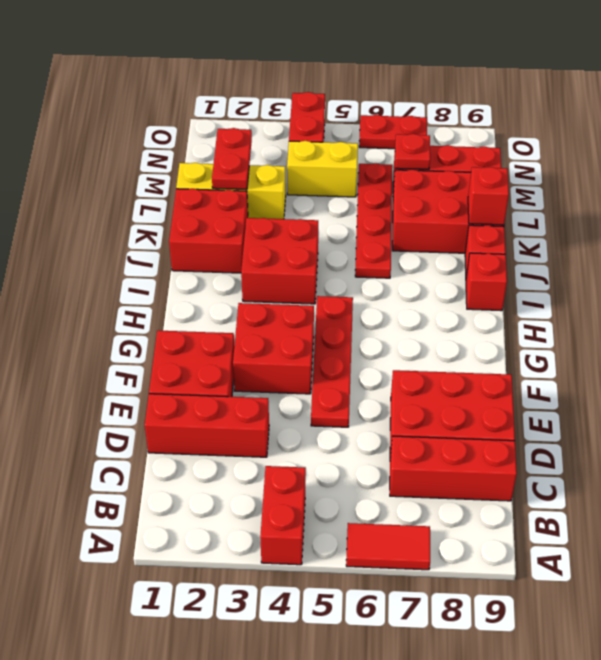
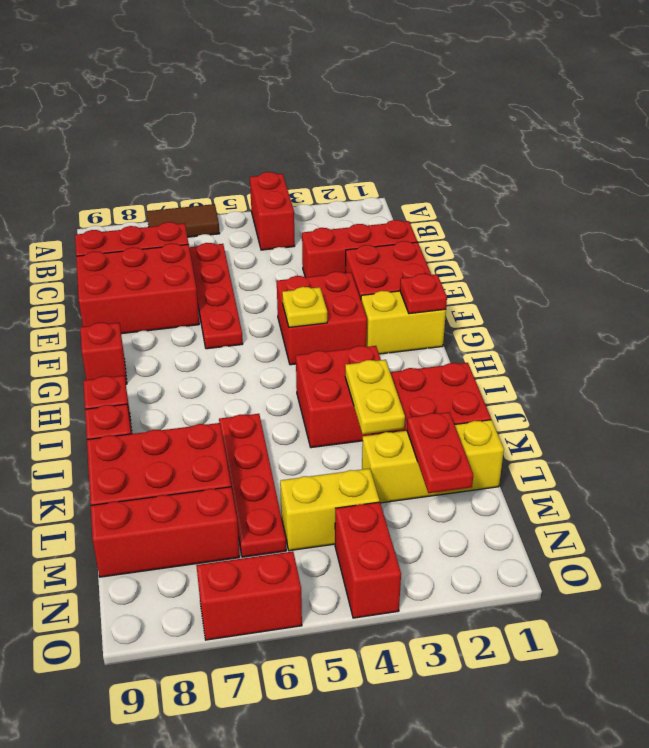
red 1x2 tile [346,523,430,570] -> brown 1x2 tile [147,204,220,237]
red 1x4 plate [311,296,353,427] -> red 1x4 plate moved to [189,243,243,349]
none -> yellow 1x2 brick [361,291,446,354]
none -> yellow 1x1 plate [282,287,327,327]
none -> yellow 1x2 plate [345,360,405,434]
red 1x1 brick [468,167,509,225] -> red 1x1 brick moved to [80,323,127,384]
red 1x1 plate [395,134,430,169] -> red 1x1 plate moved to [400,274,447,314]
red 1x2 plate [359,115,427,149] -> red 1x2 brick [196,551,302,640]

